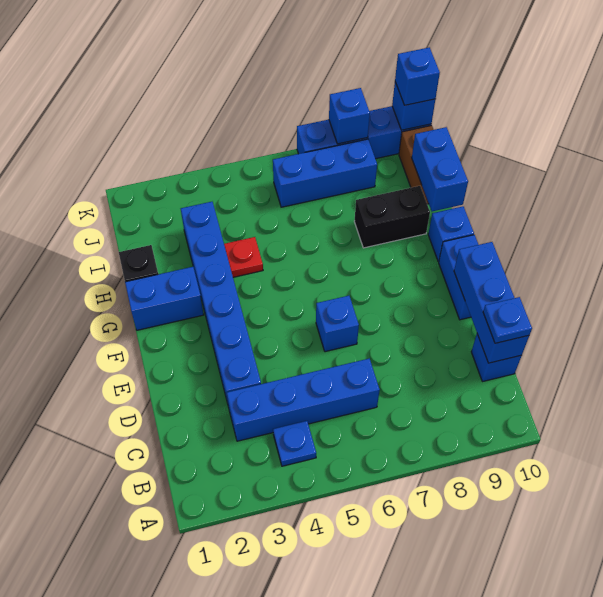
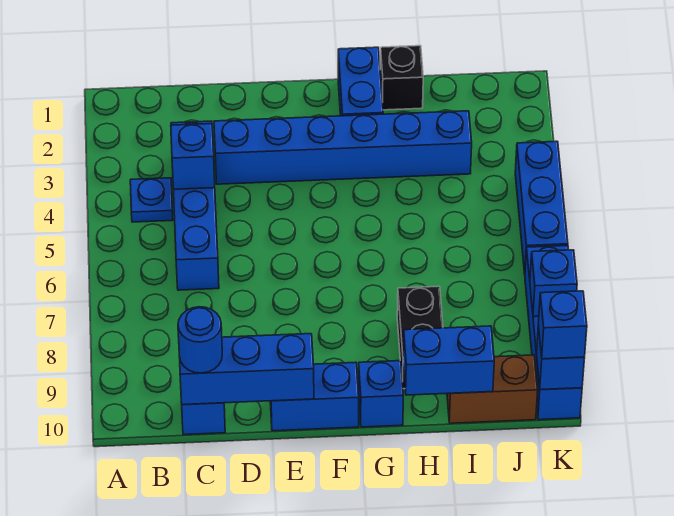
blue 1x1 plate [483,297,532,343] -> blue 1x1 round brick [178,307,222,373]
blue 1x1 brick [316,296,359,352] -> blue 1x1 brick moved to [171,124,215,189]
red 1x1 plate [224,237,263,277] -> none
blue 1x3 brick [273,139,377,207] -> blue 1x3 brick moved to [515,141,568,274]

